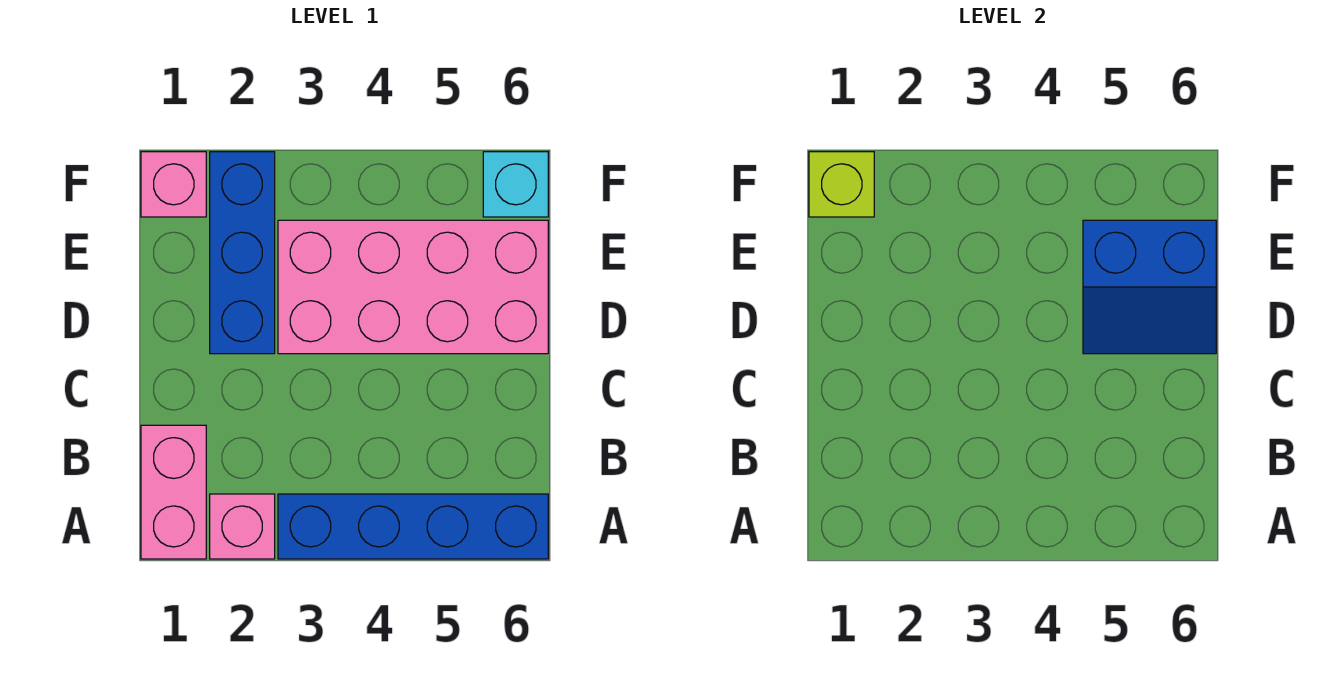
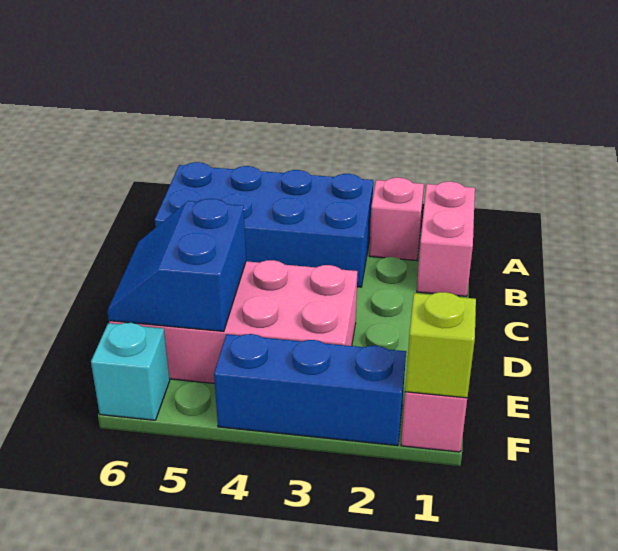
blue 1x4 brick [278,494,548,559] -> blue 2x4 brick [155,162,373,287]
blue 1x3 brick [210,152,275,354] -> blue 1x3 brick turned to [214,334,406,446]
blue 2x2 slope [1083,220,1216,354] -> blue 2x2 slope turned to [107,199,246,331]

